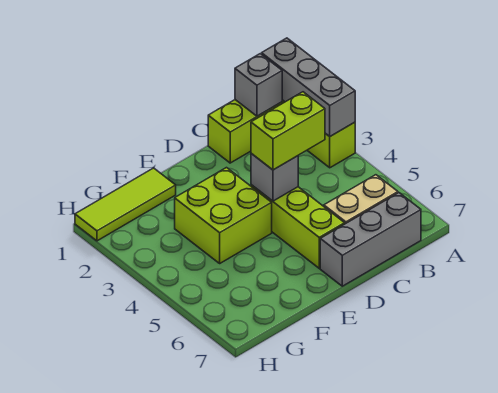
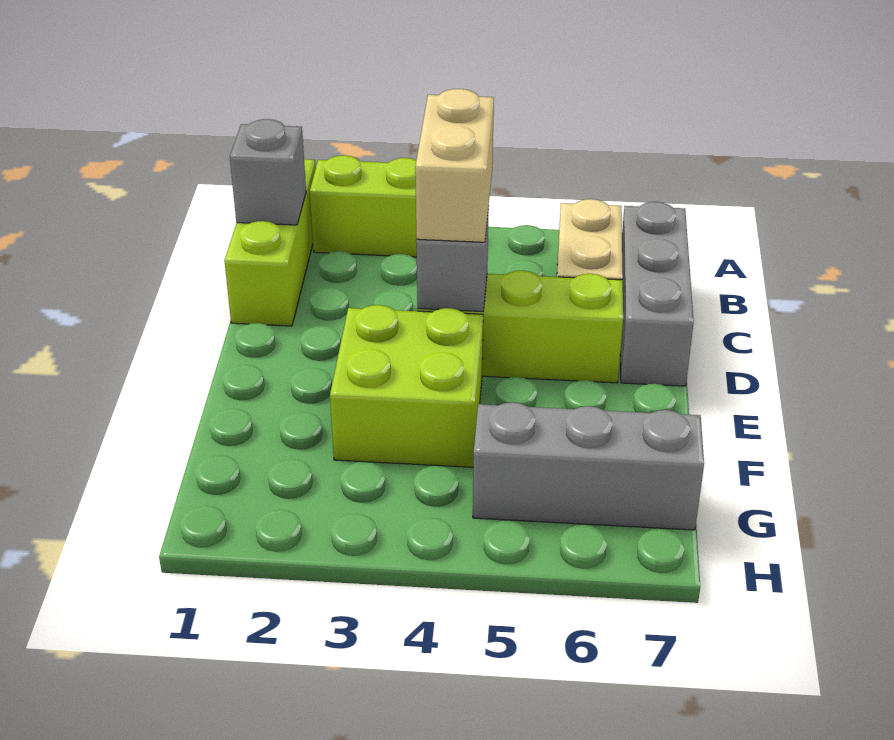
grey 1x3 brick [262,38,355,136] -> grey 1x3 brick moved to [473,402,704,530]
lime 1x2 brick [251,92,325,170] -> tan 1x2 brick [415,89,494,242]
lime 1x3 tile [75,168,176,241] -> none

